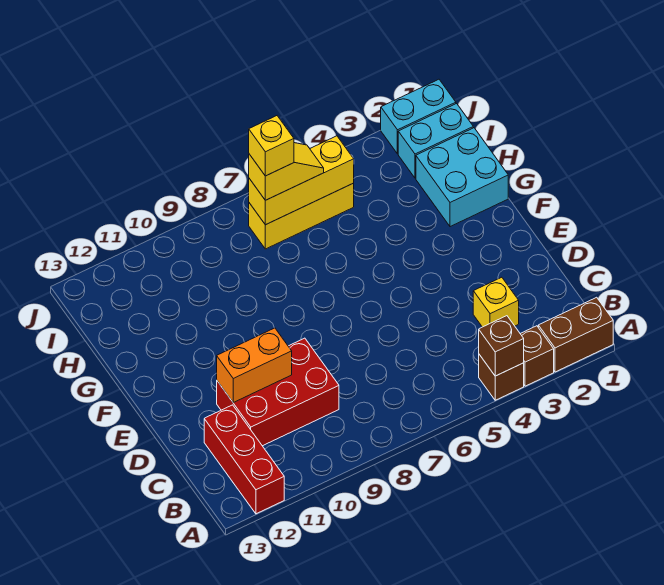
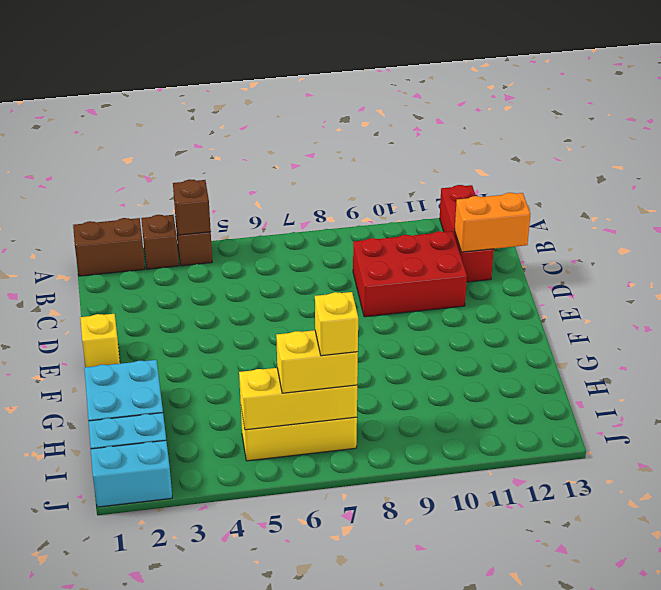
yellow 1x1 brick [473,277,519,327] -> yellow 1x1 brick moved to [80,314,120,367]
orange 1x2 brick [217,328,292,402] -> orange 1x2 brick moved to [455,193,530,252]
yellow 1x2 slope [249,143,324,200] -> yellow 1x2 brick [276,330,358,393]

